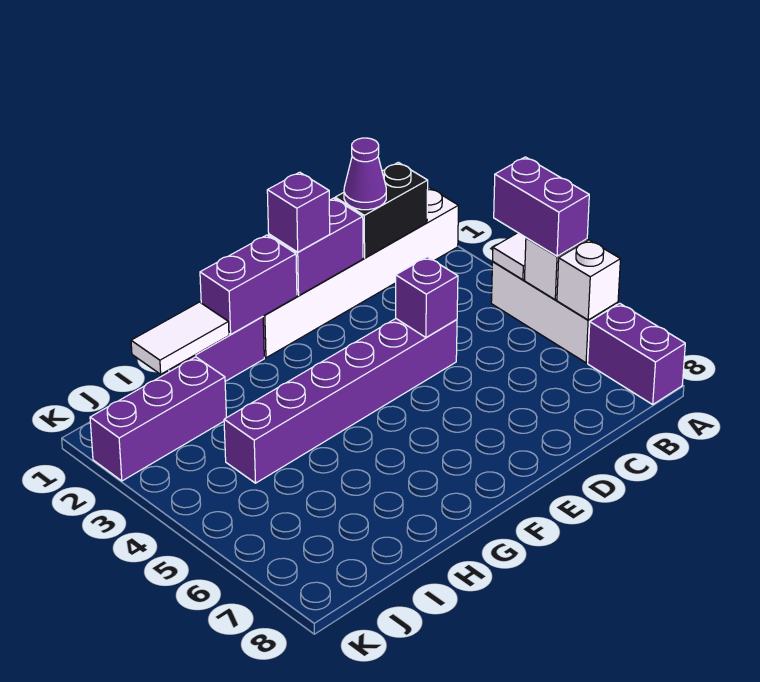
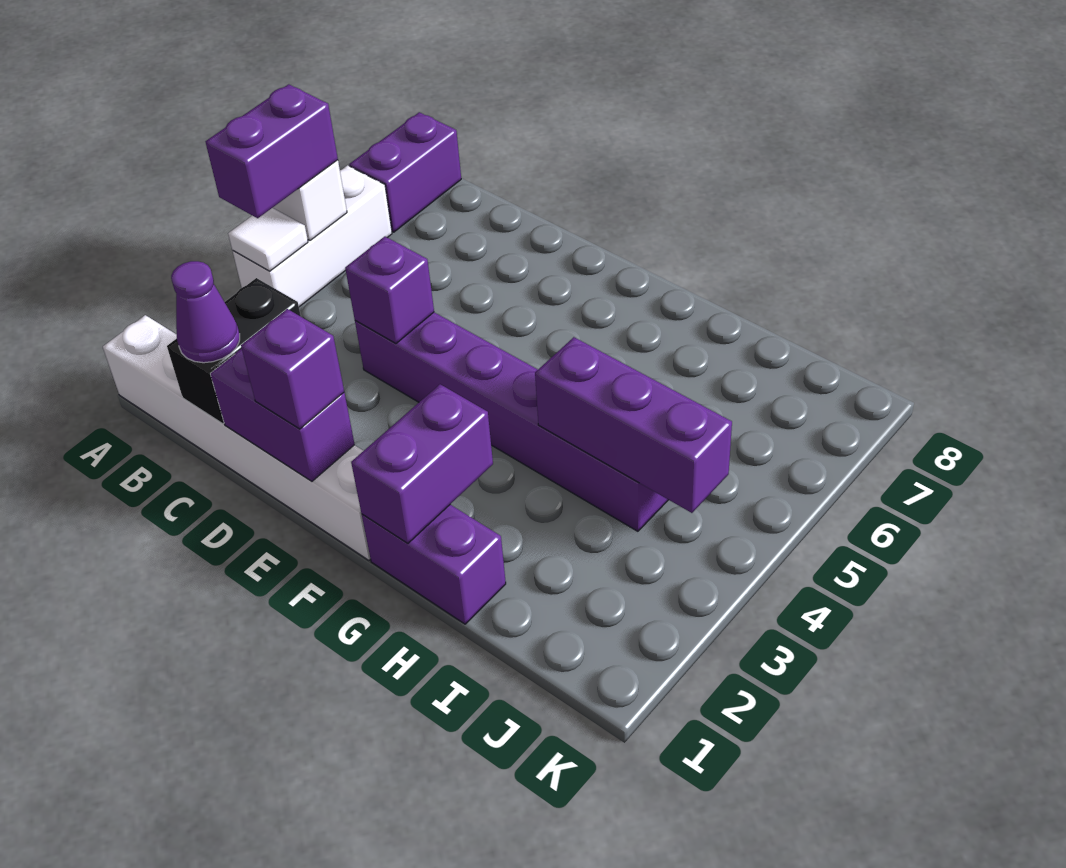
white 1x1 brick [557,240,620,320] -> none
black 1x2 brick [335,162,428,258] -> black 1x2 brick turned to [167,278,301,424]
purple 1x2 brick [200,235,297,334] -> purple 1x2 brick turned to [351,384,493,543]
white 1x2 tile [131,302,229,374] -> none
purple 1x3 brick [90,357,226,481] -> purple 1x3 brick moved to [535,337,732,513]

